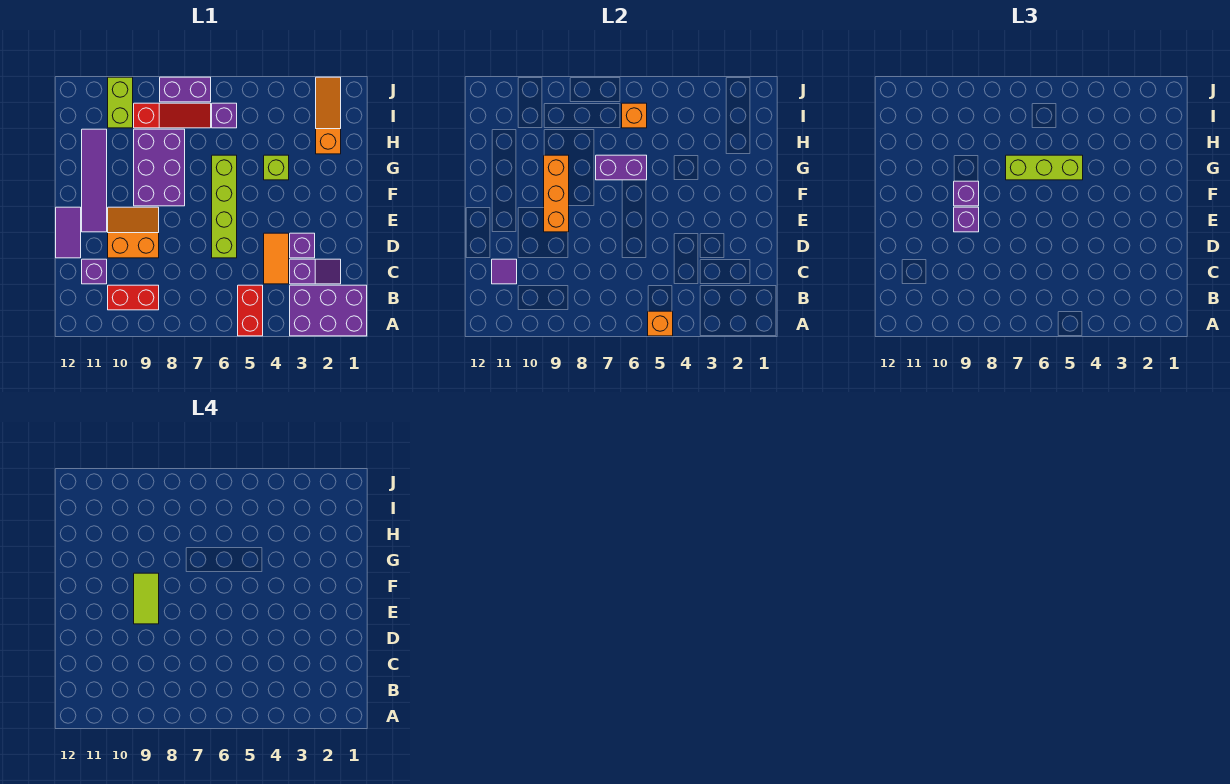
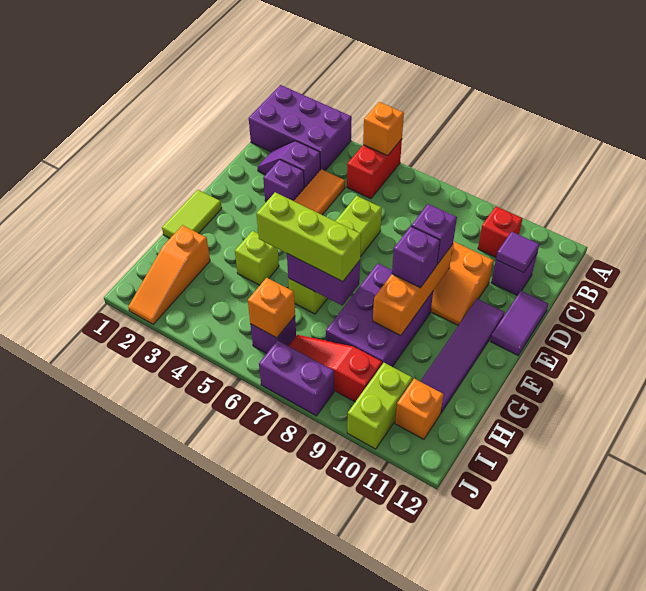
red 1x2 brick [108,285,159,310] -> red 1x1 brick [478,206,523,257]
lime 1x2 tile [134,573,159,624] -> lime 1x2 tile moved to [162,190,222,238]
none -> orange 1x1 brick [395,378,444,439]

